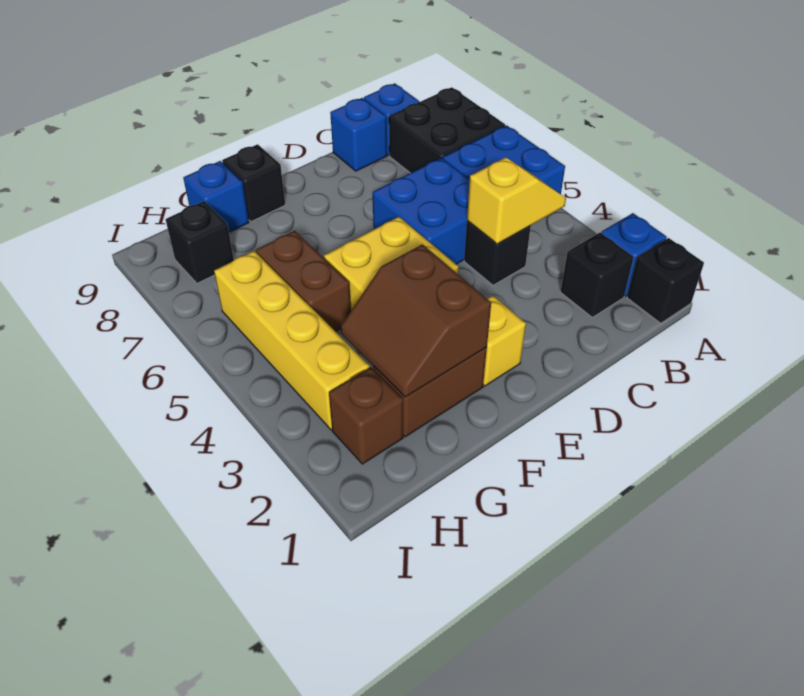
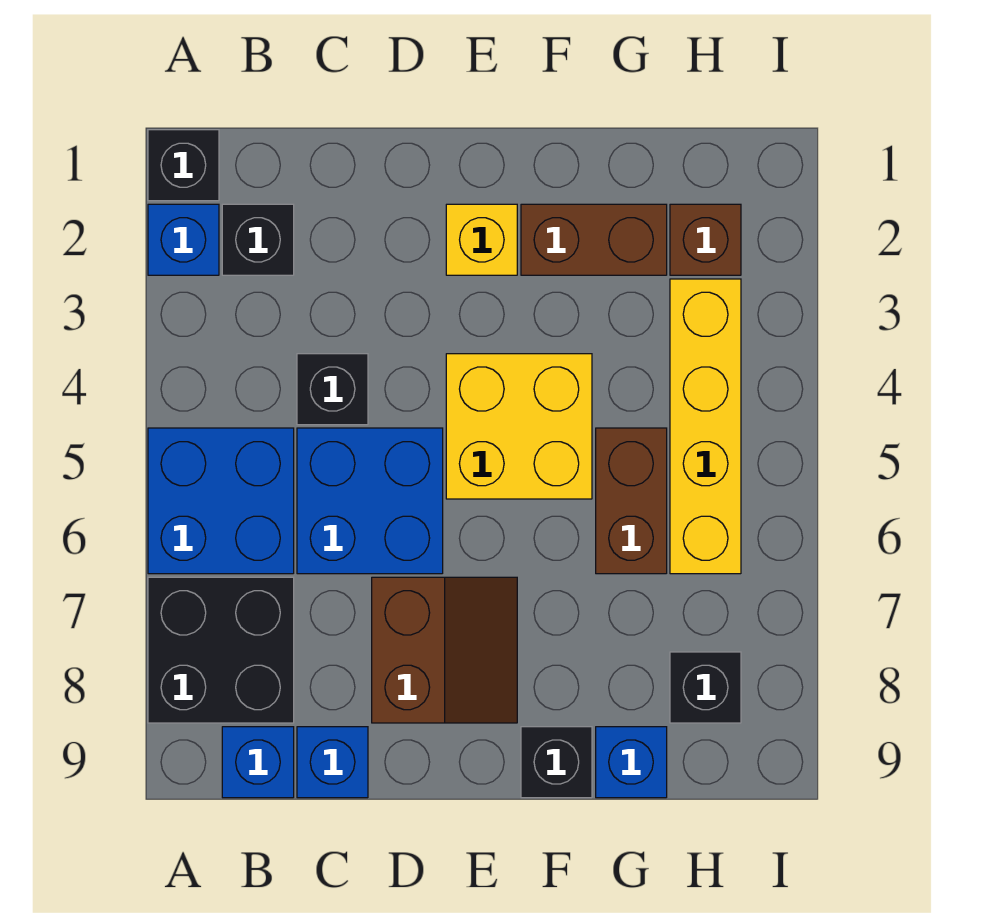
yellow 1x2 slope [467,157,566,244] -> none
brown 2x2 slope [341,244,491,397] -> brown 2x2 slope moved to [372,577,517,723]

